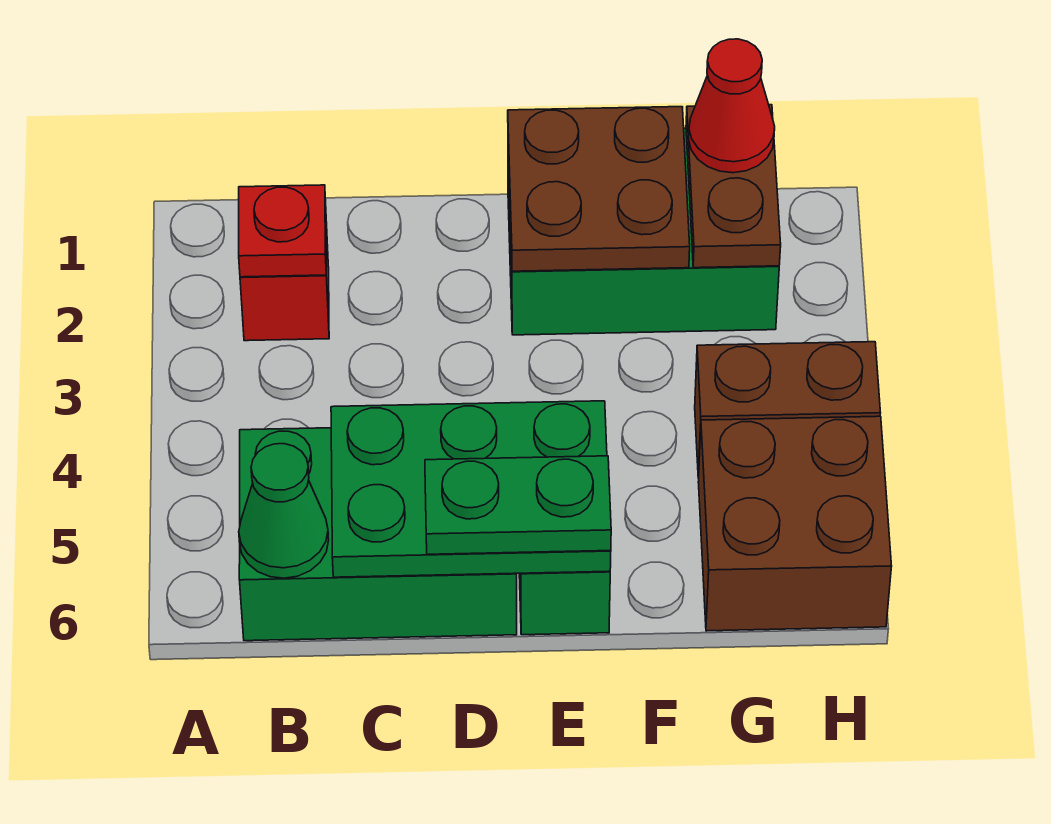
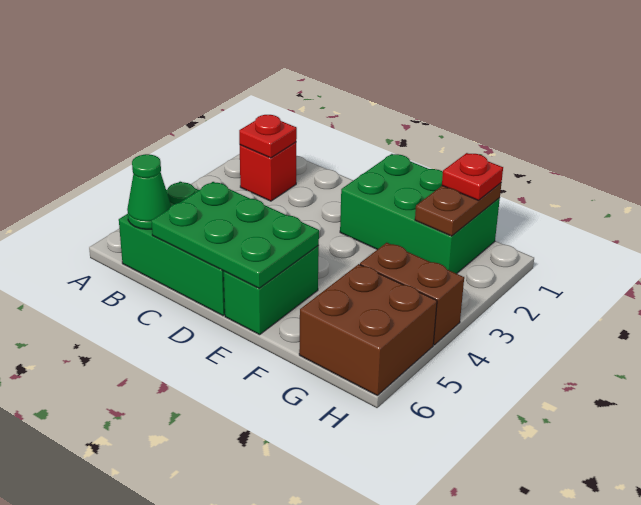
green 1x2 plate [425,456,611,554] -> none
brown 2x2 plate [508,107,690,271] -> none
red 1x1 cone [689,39,775,173] -> red 1x1 plate [442,153,503,201]

